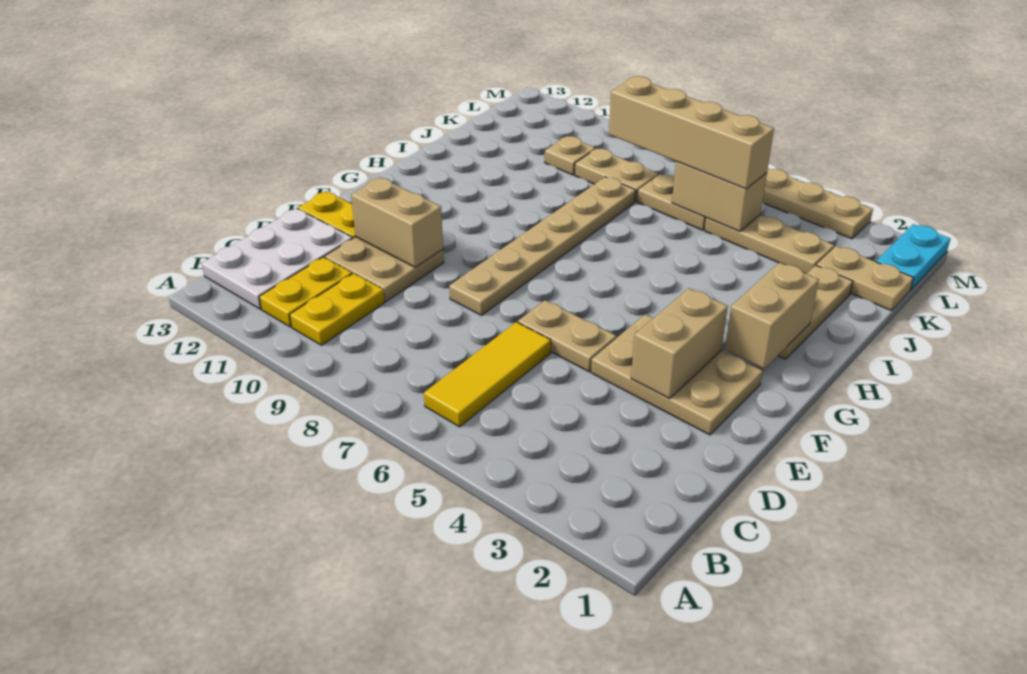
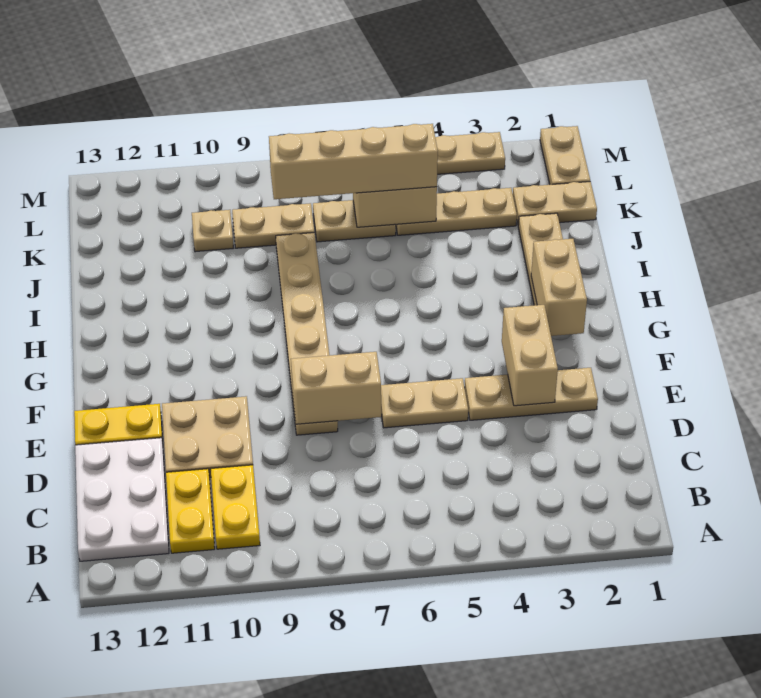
yellow 1x3 tile [424,322,551,427] -> none
tan 2x3 plate [591,314,763,435] -> tan 1x3 plate [465,368,598,420]
tan 1x2 brick [351,178,443,267] -> tan 1x2 brick moved to [291,352,381,424]
cyan 1x2 plate [876,224,950,290] -> tan 1x2 plate [540,126,590,185]

